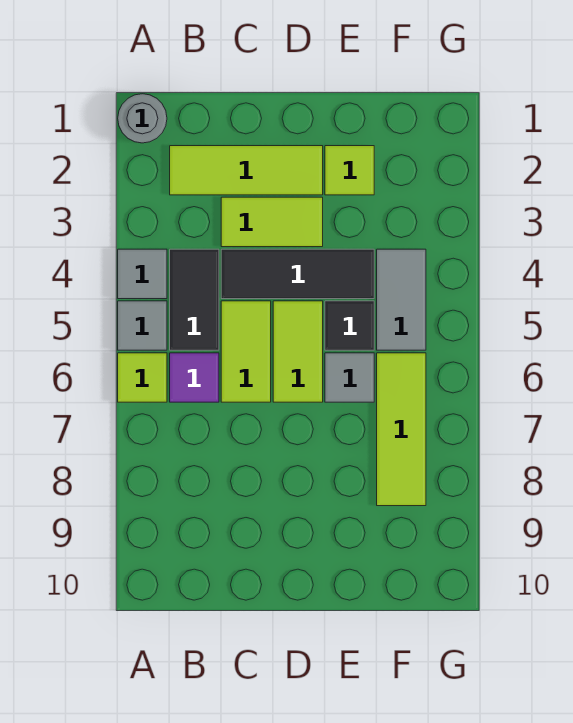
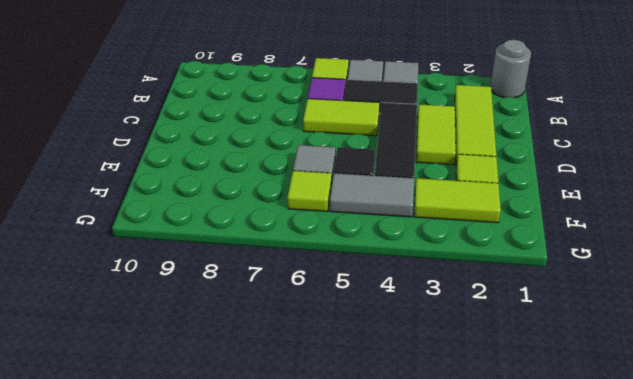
lime 1x2 tile [273,301,323,402] -> lime 1x2 tile moved to [414,178,501,223]
lime 1x3 tile [377,353,426,506] -> lime 1x1 tile [287,171,332,212]

